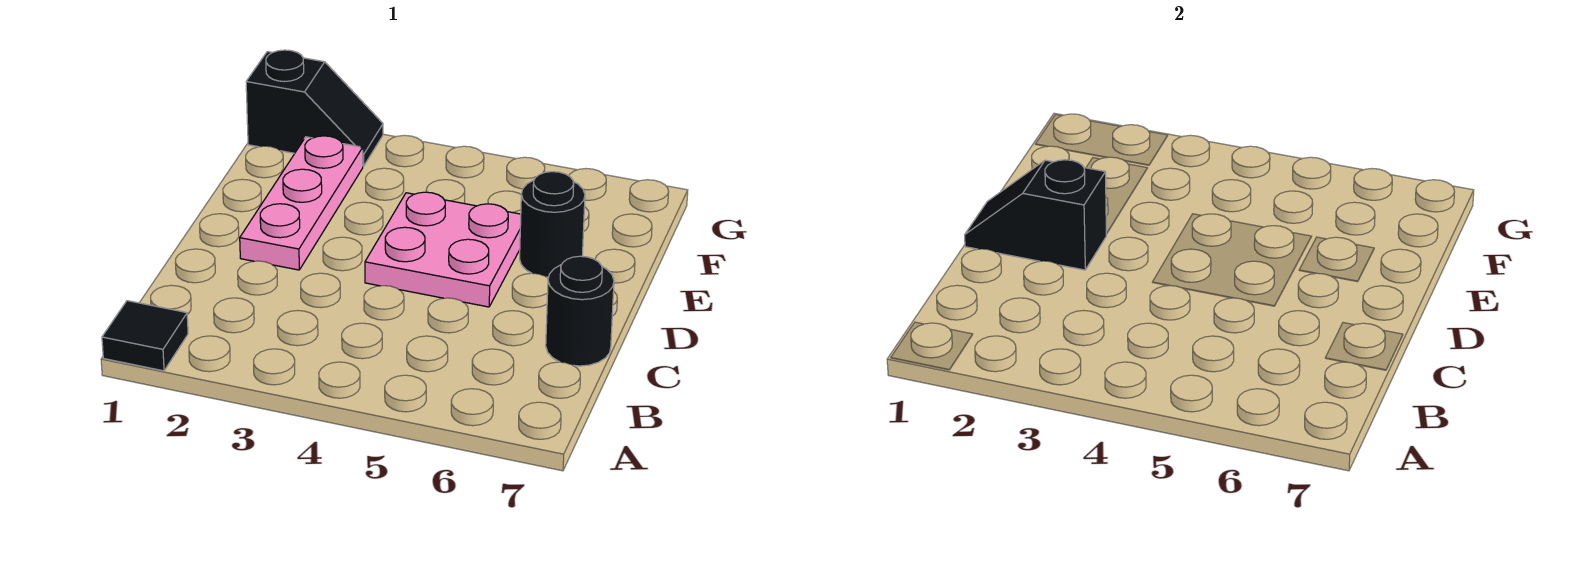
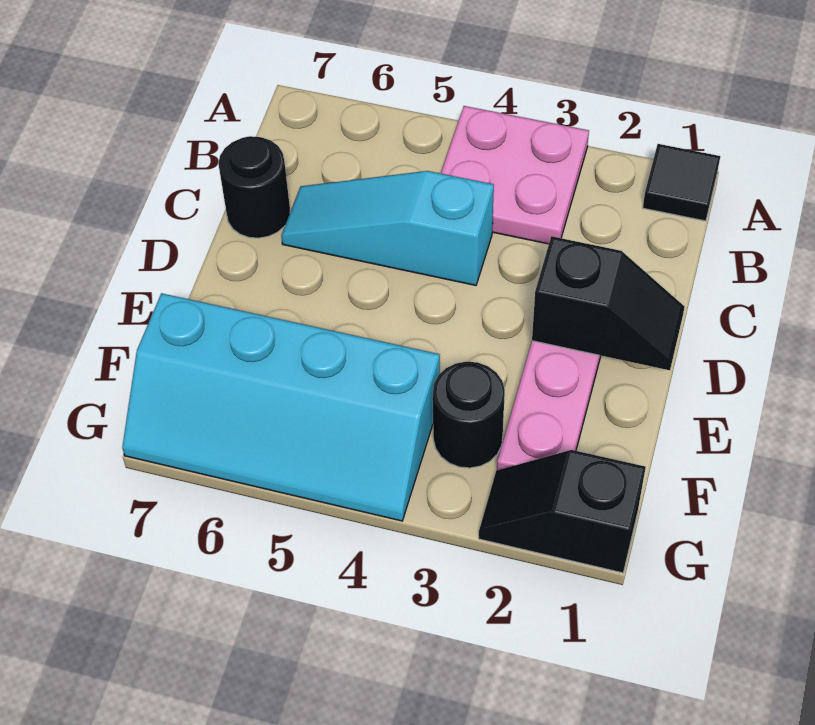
none -> cyan 1x3 slope [281,171,494,285]
pink 2x2 plate [365,192,521,307] -> pink 2x2 plate moved to [441,106,589,244]
black 1x1 round brick [520,172,585,277] -> black 1x1 round brick moved to [433,362,505,468]
none -> cyan 2x4 slope [122,293,440,521]

